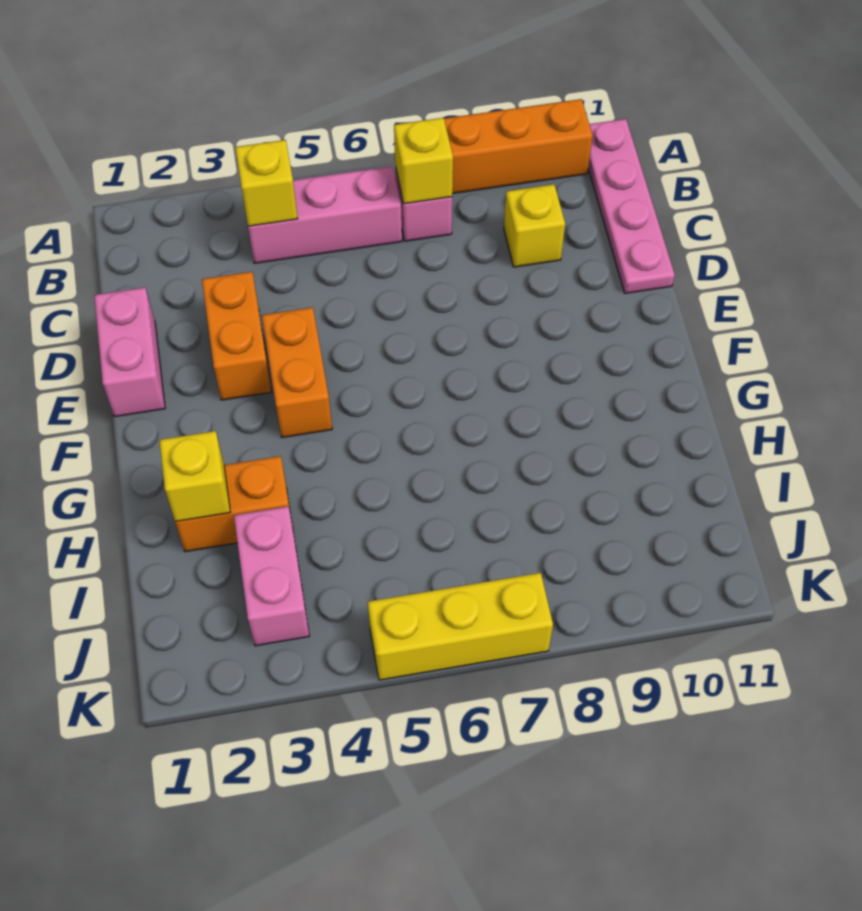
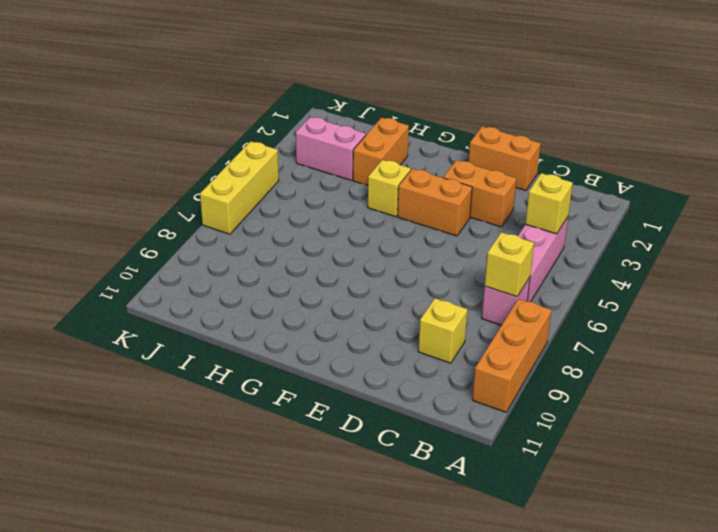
pink 1x4 plate [588,119,675,293] -> none
pink 1x2 brick [94,287,165,417] -> orange 1x2 brick [469,127,541,191]
yellow 1x1 brick [159,431,230,522] -> yellow 1x1 brick moved to [368,160,411,217]

